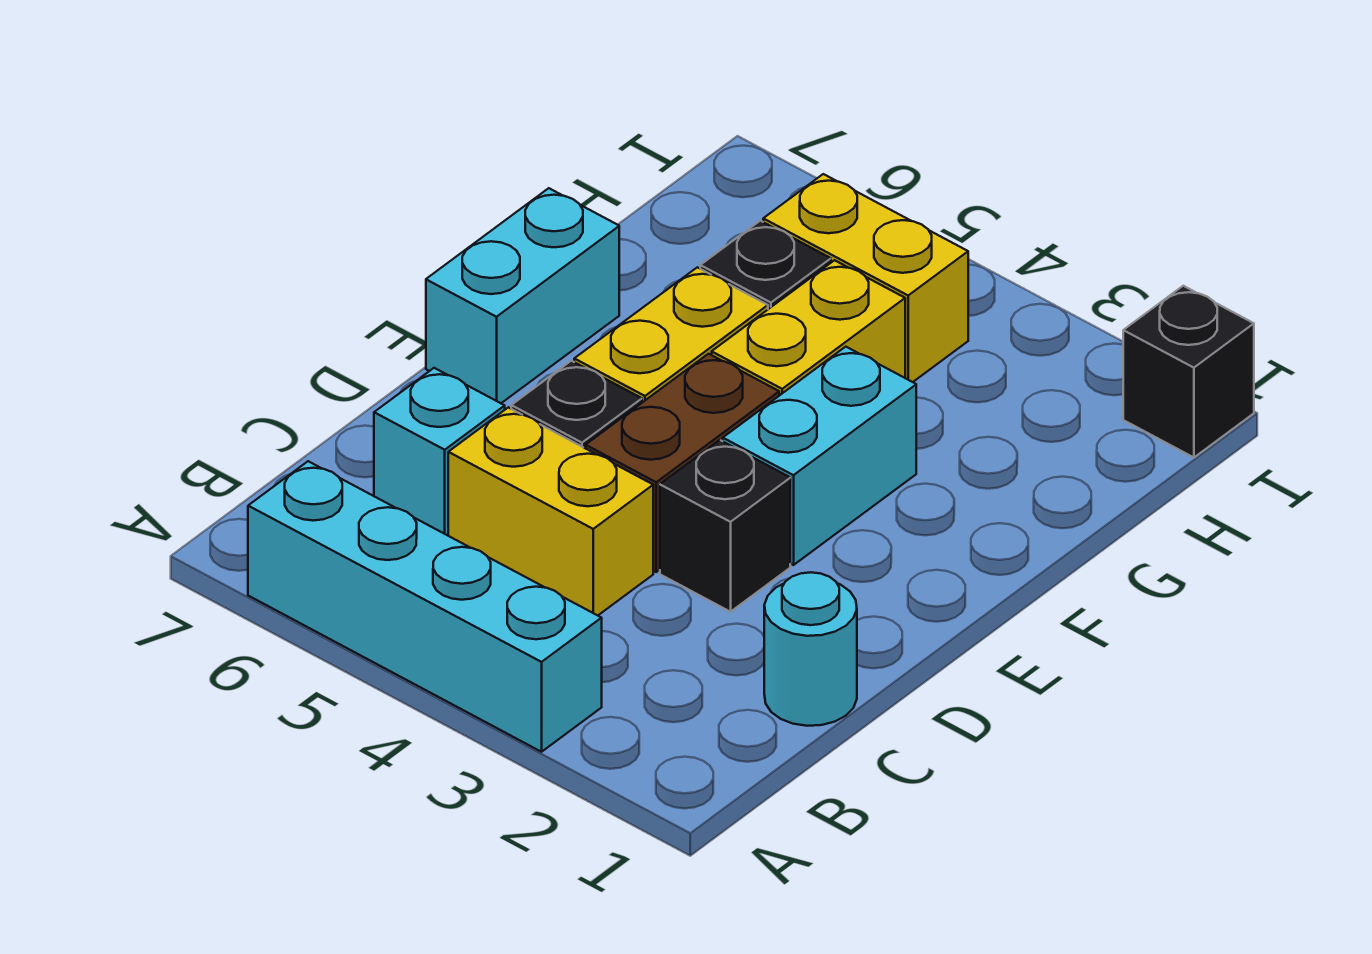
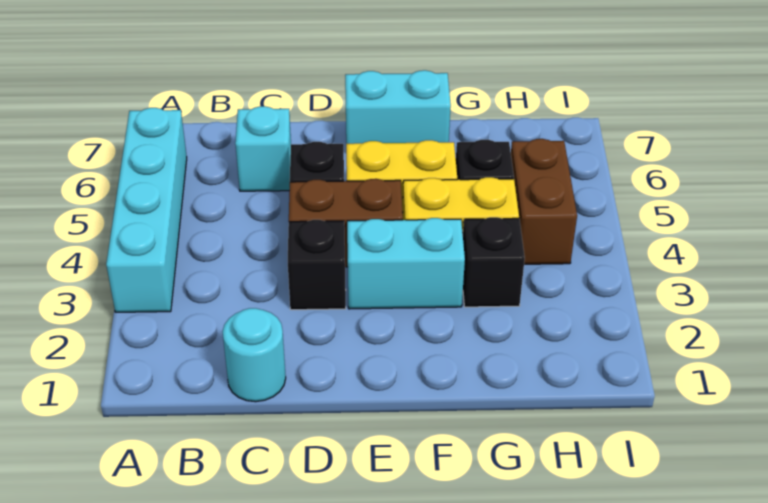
yellow 1x2 brick [448,407,653,615] -> none
yellow 1x2 brick [763,174,968,382] -> brown 1x2 brick [511,139,577,264]
black 1x1 brick [1123,286,1254,457] -> black 1x1 brick moved to [463,217,525,307]

